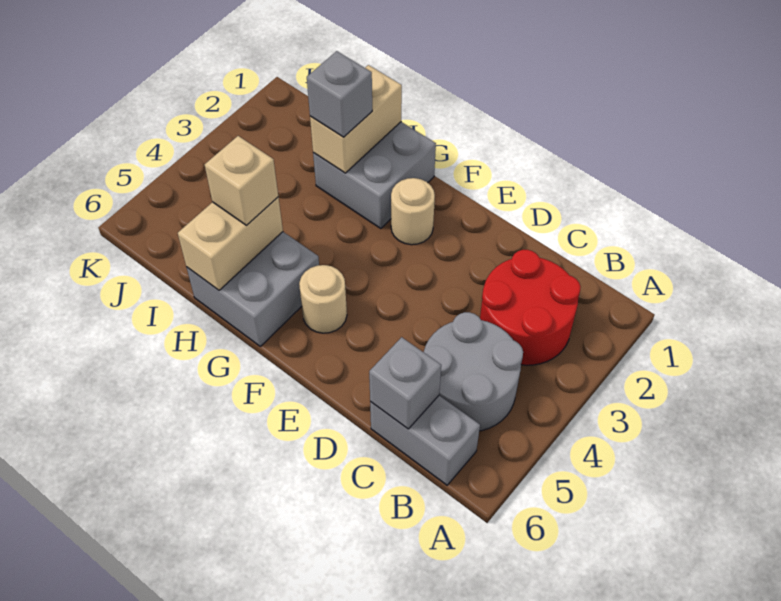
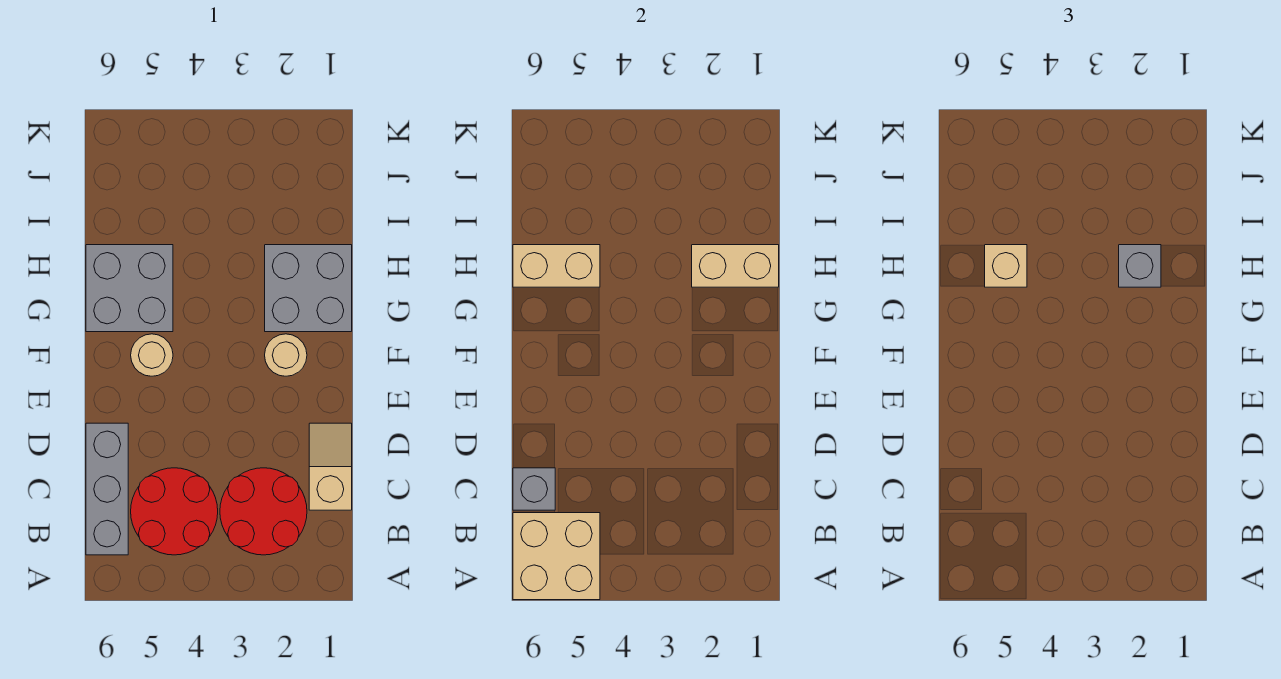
none -> tan 2x2 brick [513,513,600,600]
grey 2x2 round brick [424,312,523,431] -> red 2x2 round brick [131,468,218,555]
grey 1x2 brick [370,396,480,485] -> grey 1x3 brick [86,423,128,555]
none -> tan 1x2 slope [309,423,352,510]

